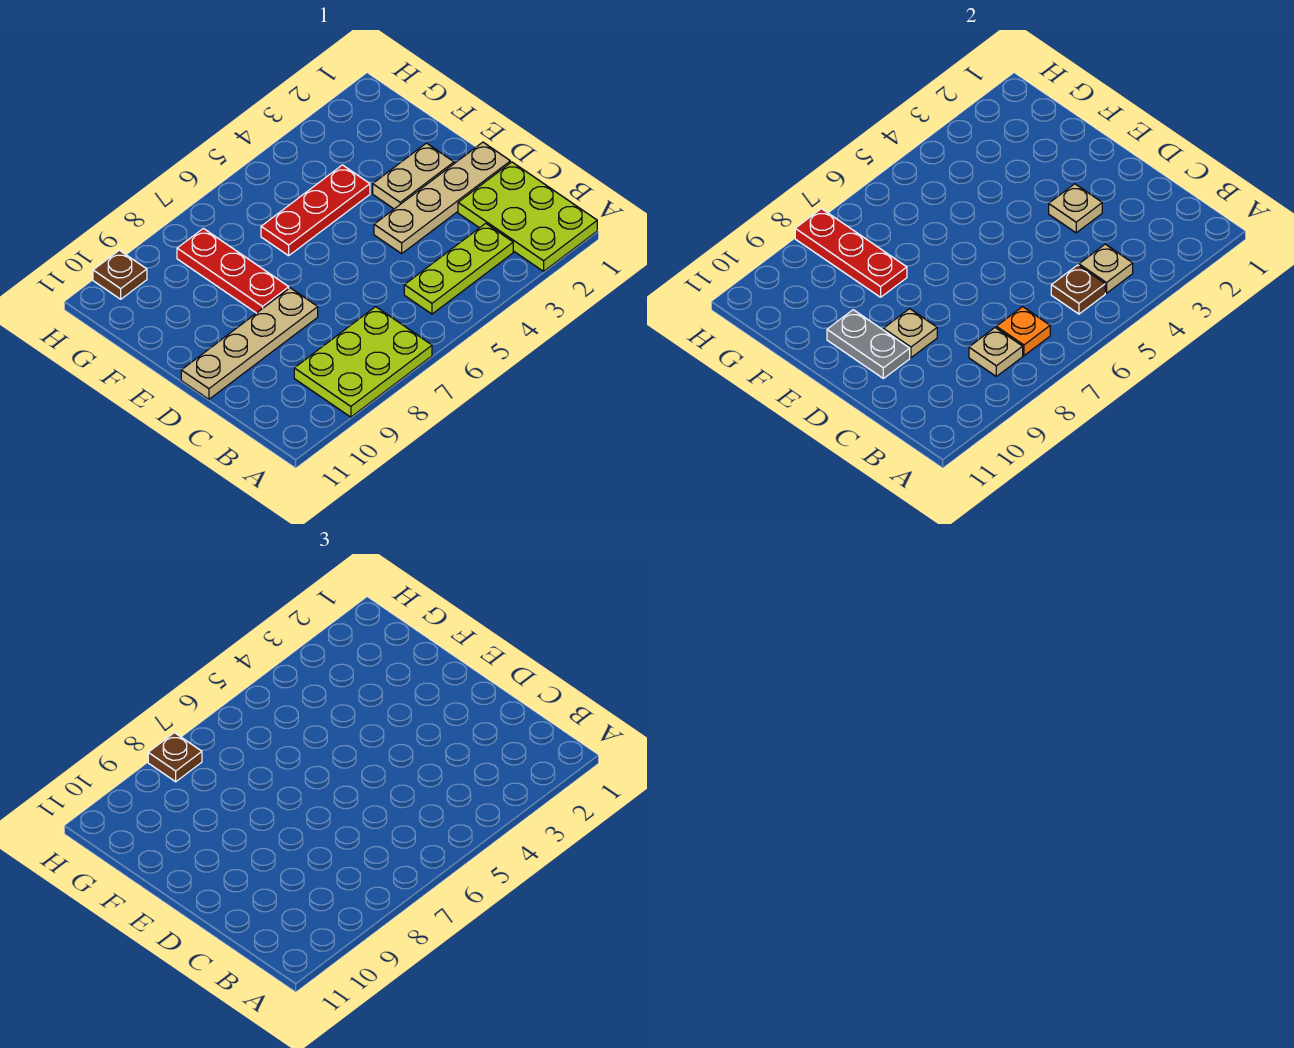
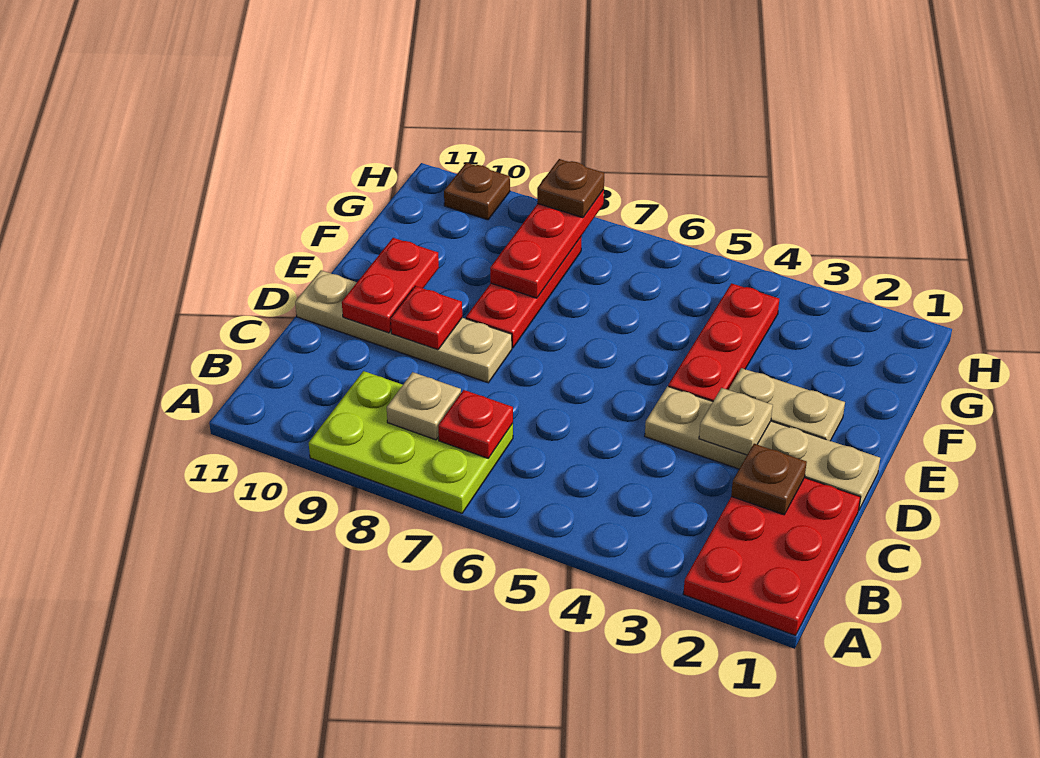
lime 2x3 plate [458,162,597,271] -> red 2x3 plate [683,478,860,636]
lime 1x3 plate [404,223,513,314] -> none
tan 1x1 plate [1079,244,1133,293] -> none
brown 1x1 plate [1051,265,1105,314] -> brown 1x1 plate moved to [731,444,807,515]
orange 1x1 plate [996,307,1050,356] -> red 1x1 plate [438,390,513,458]
tan 1x1 plate [883,309,937,358] -> red 1x1 plate [391,286,462,350]
grey 1x2 plate [827,310,910,378] -> red 1x2 plate [342,238,439,333]
red 1x3 plate [261,165,370,256] -> red 1x3 plate turned to [668,283,779,401]

